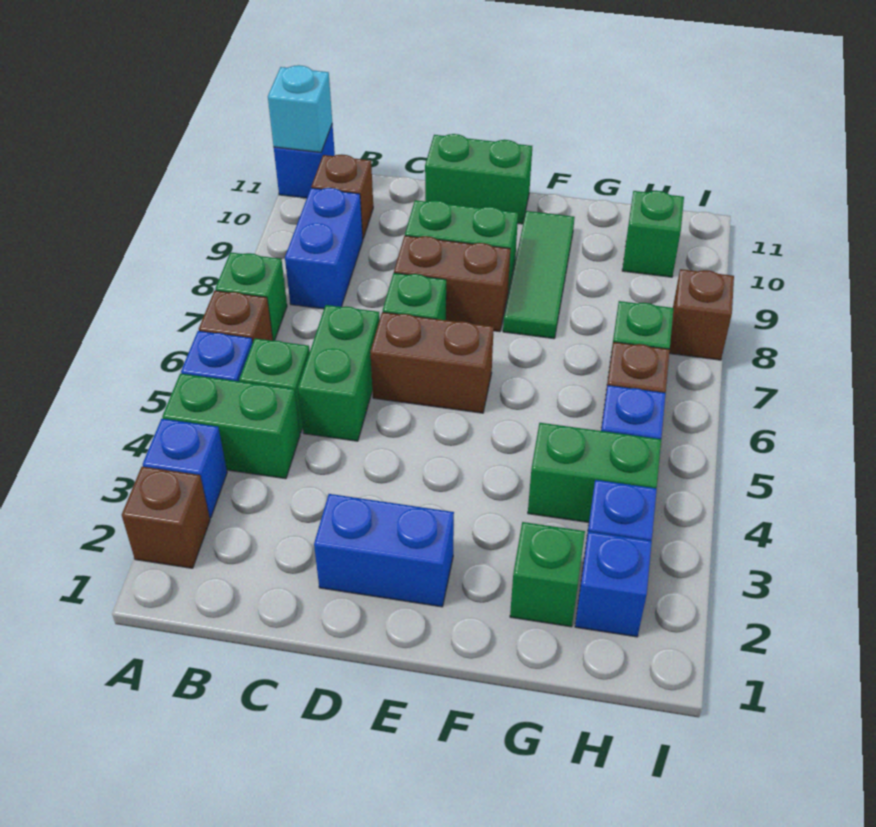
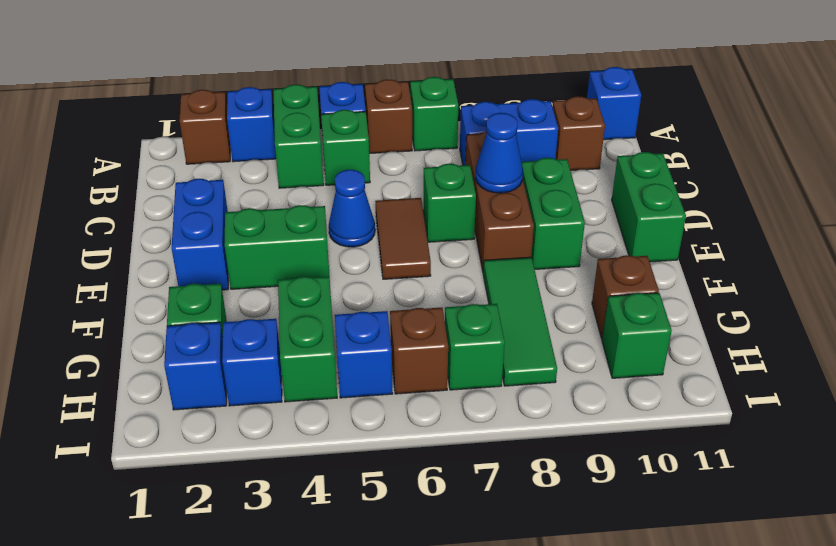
cyan 1x1 brick [268,65,332,153] -> none
green 1x2 brick [298,305,380,441] -> green 1x2 brick moved to [225,205,329,289]
none -> blue 1x1 cone [329,170,375,247]
brown 1x2 brick [370,312,494,413] -> brown 1x2 tile [375,198,431,279]
brown 1x2 brick [394,236,510,332] -> brown 1x3 brick [466,131,534,271]
none -> blue 1x1 cone [475,113,523,193]
green 1x3 tile [503,211,575,339] -> green 1x3 tile turned to [483,257,557,386]
brown 1x1 brick [669,269,734,360] -> brown 1x1 brick moved to [592,255,659,339]

